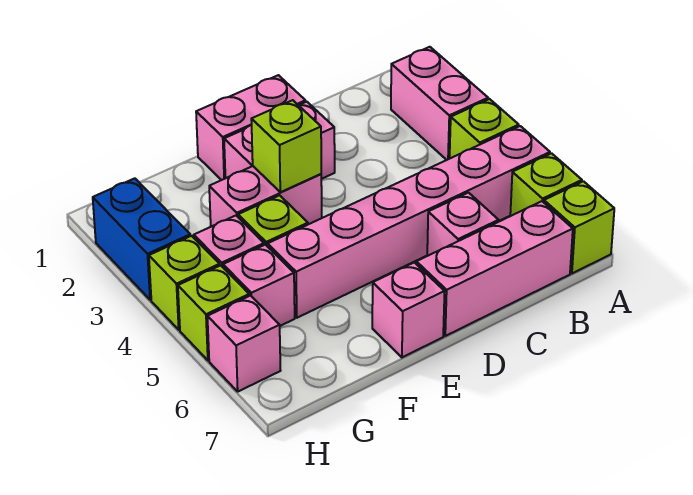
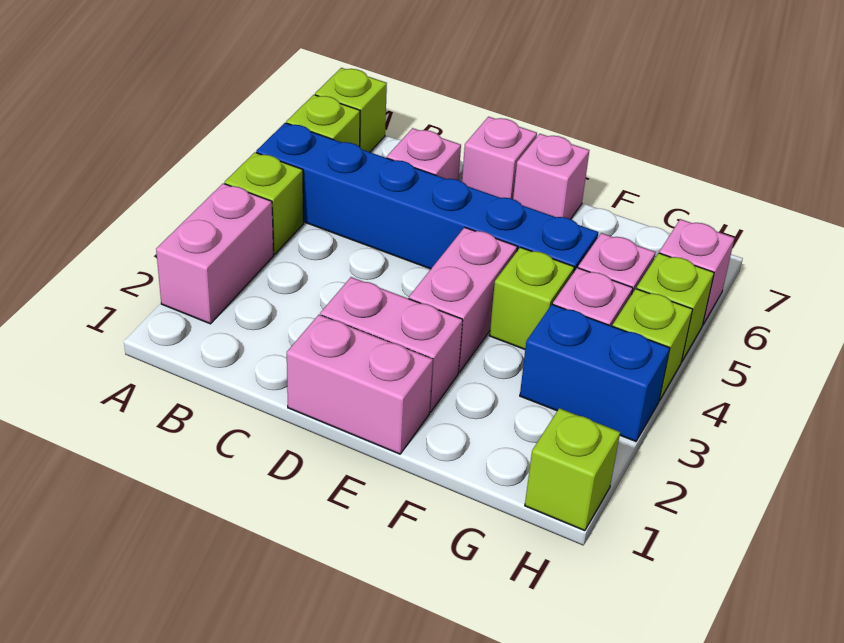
pink 1x6 brick [268,126,550,318] -> blue 1x6 brick [256,123,598,271]
pink 1x3 brick [416,201,573,336] -> pink 1x1 brick [462,117,537,199]
pink 1x2 brick [209,166,322,227] -> pink 1x2 brick turned to [409,227,517,372]
lime 1x1 brick [251,100,321,192] -> lime 1x1 brick moved to [525,408,620,531]
blue 1x2 brick [93,178,190,300] -> blue 1x2 brick turned to [520,304,670,441]

